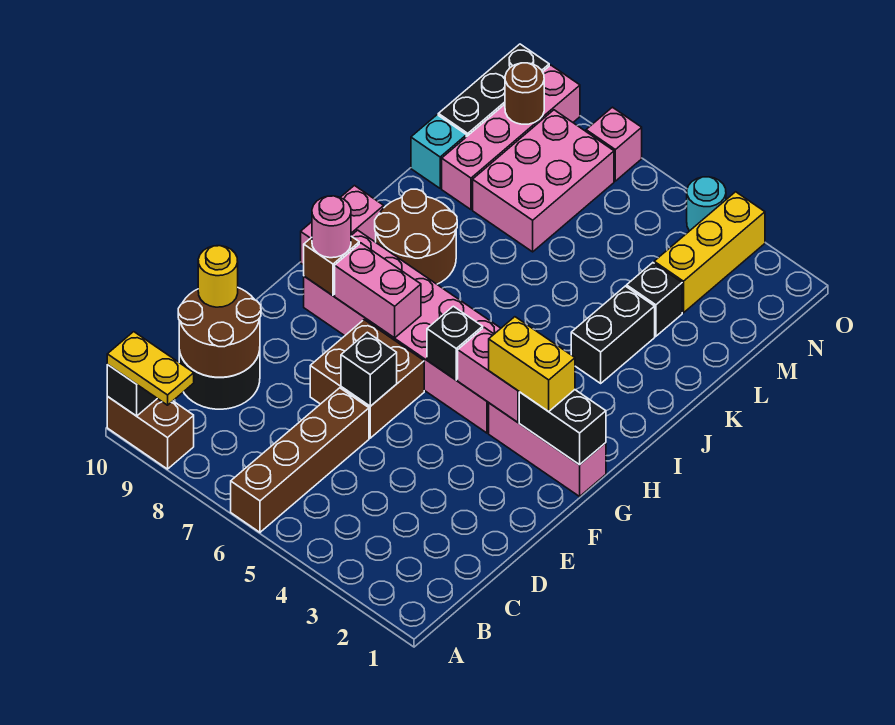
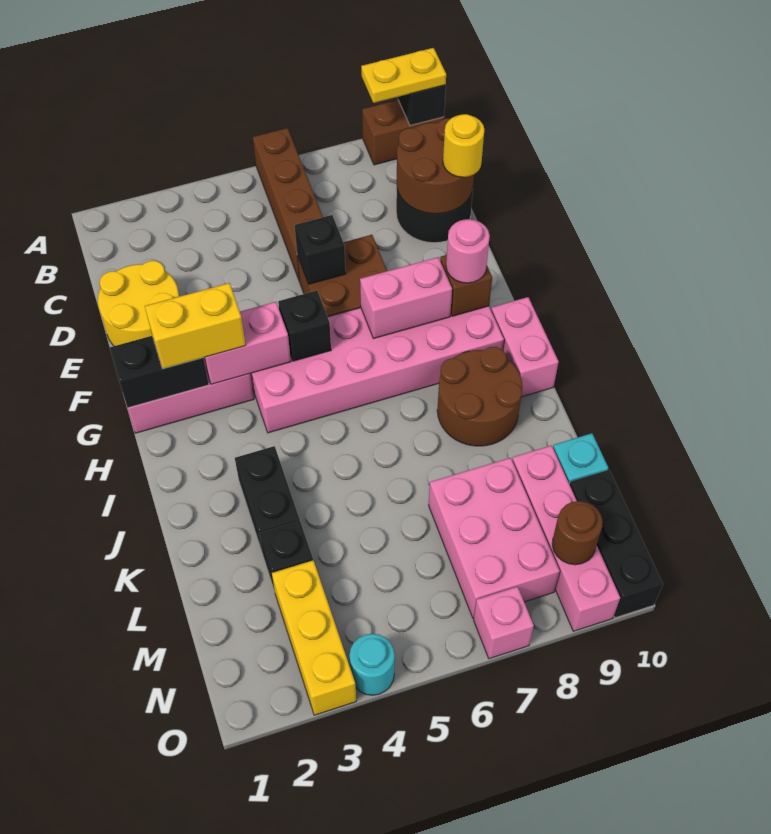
none -> yellow 2x2 round brick [98,261,179,346]

